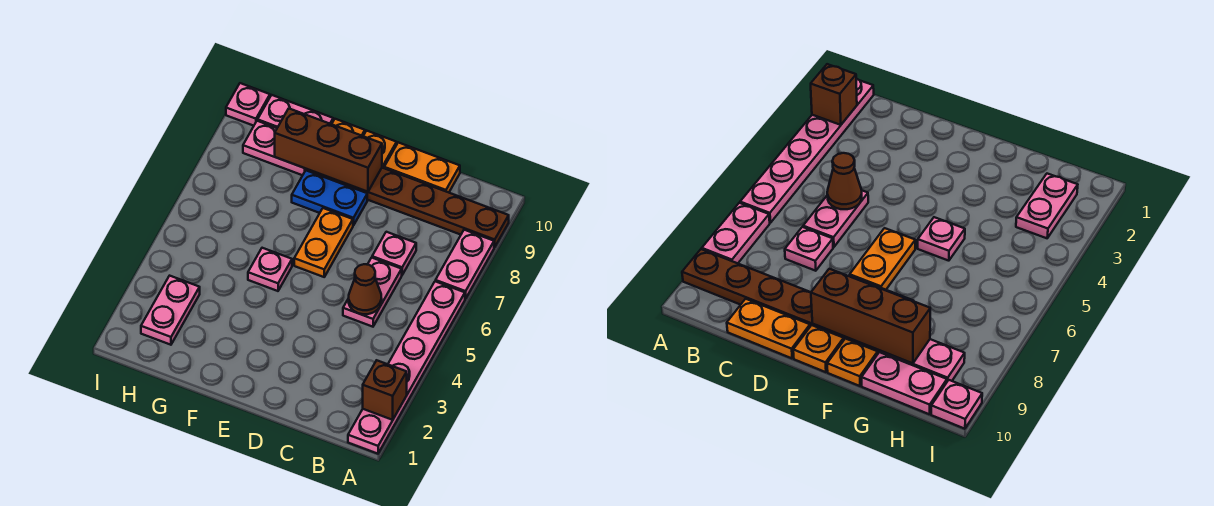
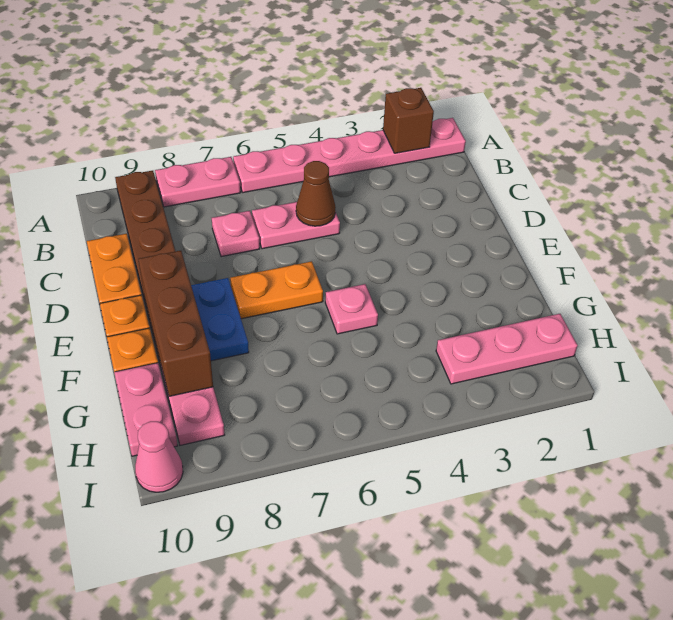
pink 1x2 plate [141,276,200,345] -> pink 1x3 plate [436,314,578,384]
pink 1x1 plate [226,83,270,126] -> pink 1x1 cone [135,421,183,492]

